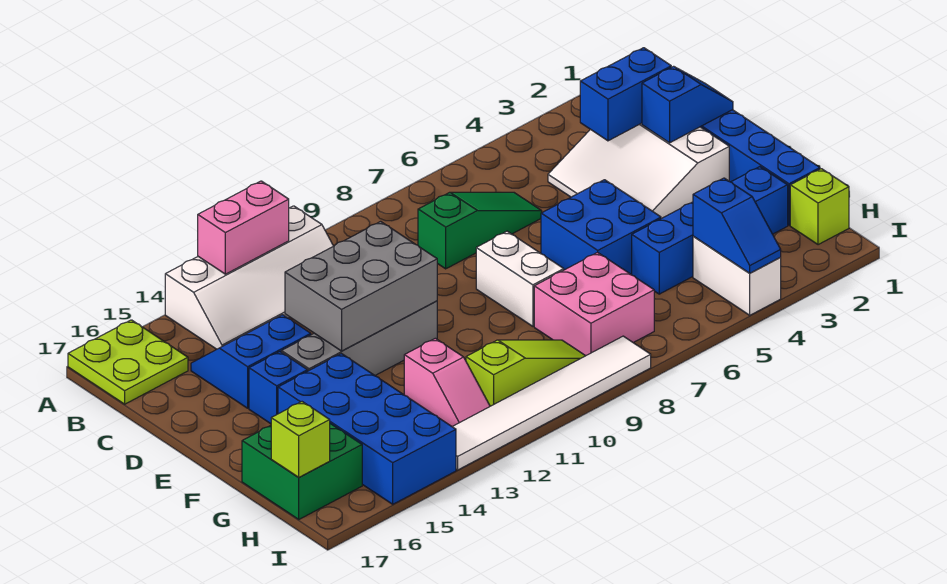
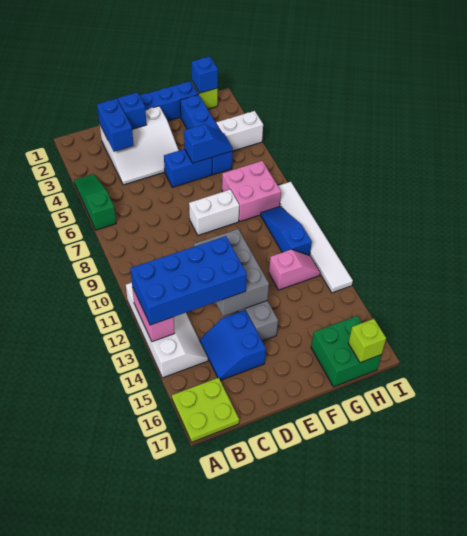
green 1x3 slope [418,192,542,269] -> green 1x3 slope moved to [74,174,116,230]
blue 2x2 brick [541,180,661,274] -> blue 1x2 brick [164,149,212,187]
blue 1x1 brick [249,352,308,424] -> blue 1x1 brick moved to [191,57,218,93]
blue 2x4 brick [278,354,456,504] -> blue 2x4 brick moved to [130,236,247,325]
blue 1x2 slope [693,178,781,273] -> blue 1x2 slope moved to [184,124,233,163]
lime 1x3 slope [466,340,585,406] -> blue 1x3 slope [261,206,312,256]

